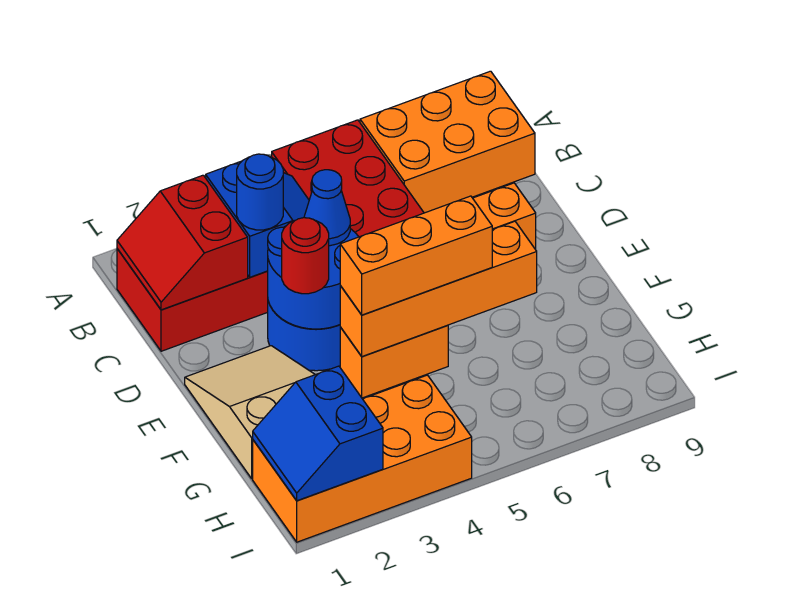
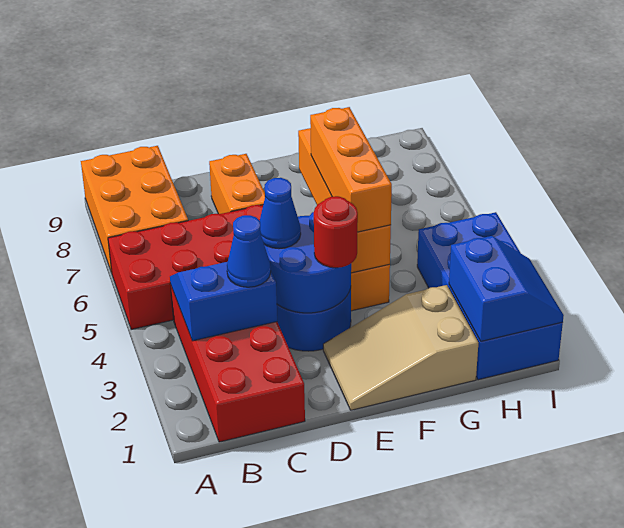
red 2x2 slope [117,175,248,310] -> none
blue 1x1 round brick [237,154,283,230] -> blue 1x1 cone [227,215,271,287]
orange 2x4 brick [253,375,472,542] -> blue 2x4 brick [417,212,563,380]
blue 2x2 slope [253,366,383,501] -> blue 2x2 slope turned to [449,236,564,341]

